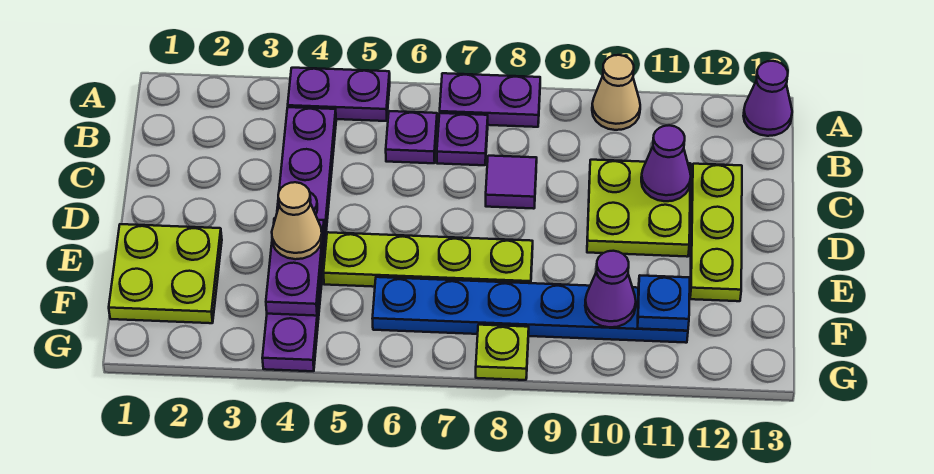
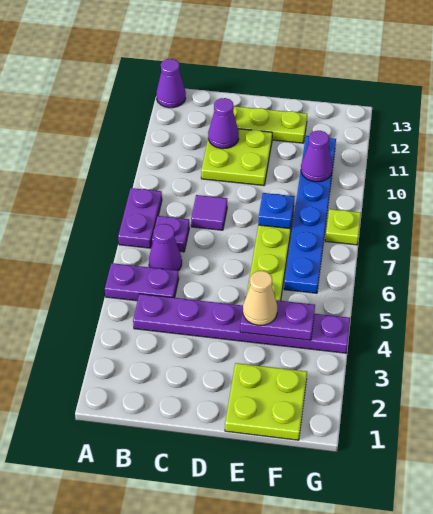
purple 1x2 plate [288,68,390,121] -> purple 1x2 plate turned to [105,263,179,301]
tan 1x1 cone [592,55,640,130] -> none
purple 1x1 plate [386,111,437,163] -> purple 1x1 cone [149,224,182,271]
blue 1x1 plate [638,276,690,331] -> blue 1x1 plate moved to [258,193,295,229]

